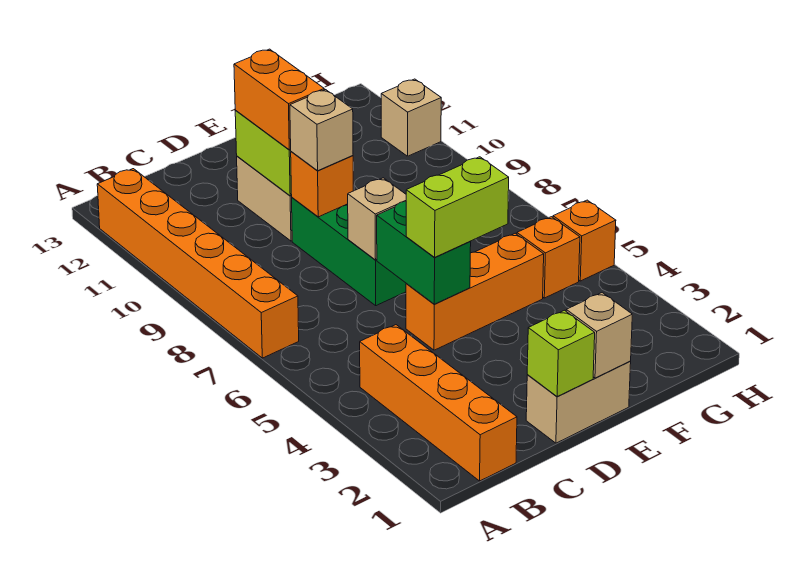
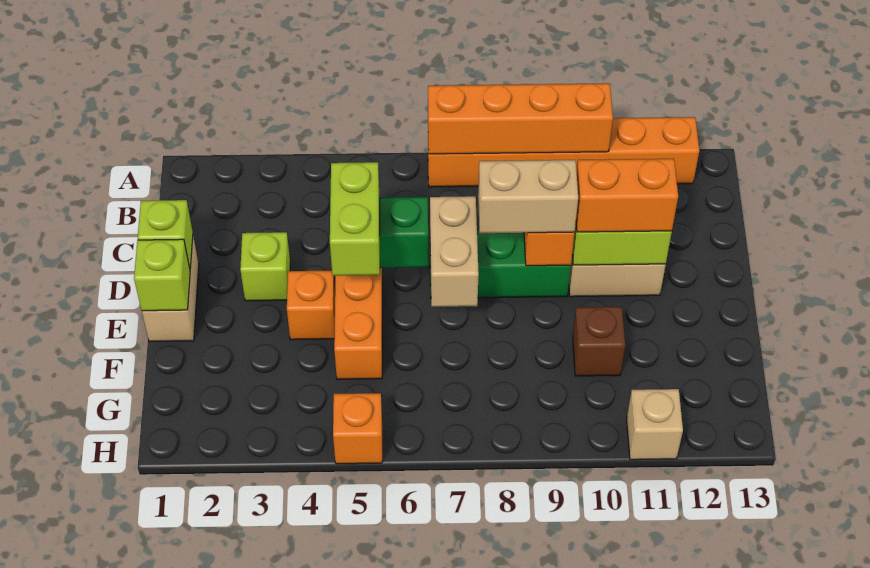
orange 1x4 brick [360,325,517,481] -> orange 1x4 brick moved to [428,83,613,154]
none -> lime 1x1 brick [240,232,290,301]
tan 1x1 brick [348,178,406,260] -> tan 1x2 brick [430,196,479,307]
tan 1x1 brick [290,90,353,171] -> tan 1x2 brick [478,160,578,233]
tan 1x1 brick [566,293,632,378] -> lime 1x1 brick [134,239,190,311]
none -> brown 1x1 brick [573,307,625,376]
orange 1x1 brick [517,217,580,298] -> orange 1x1 brick moved to [287,271,335,340]

